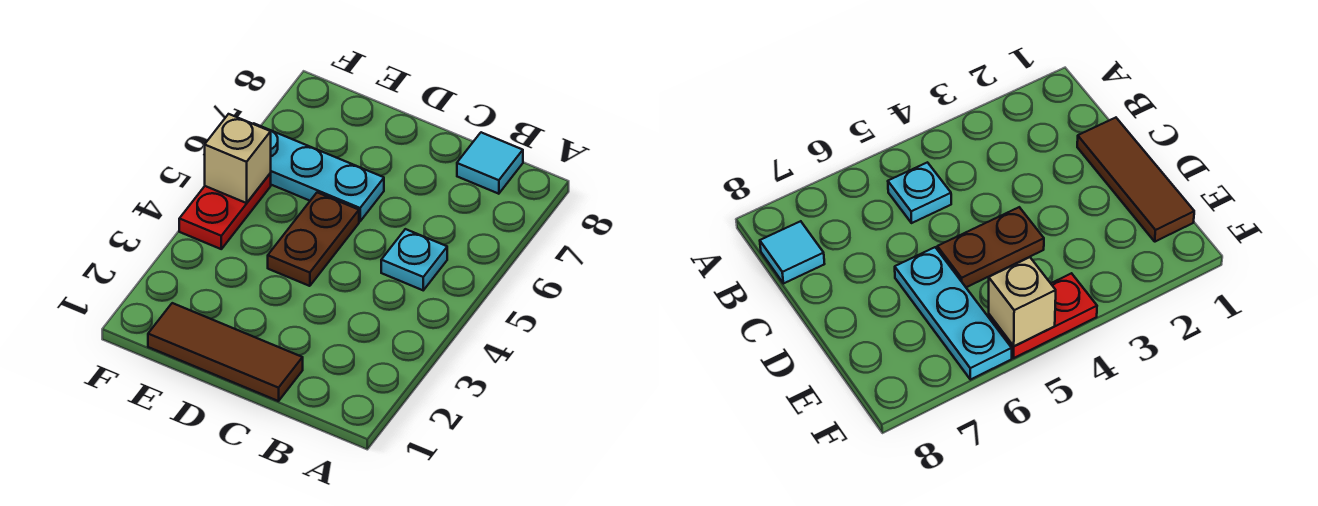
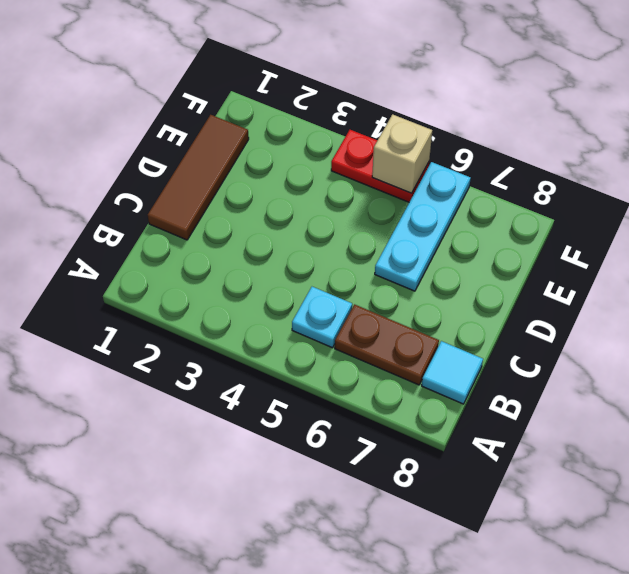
brown 1x2 plate [268,192,359,286] -> brown 1x2 plate moved to [335,304,439,385]

